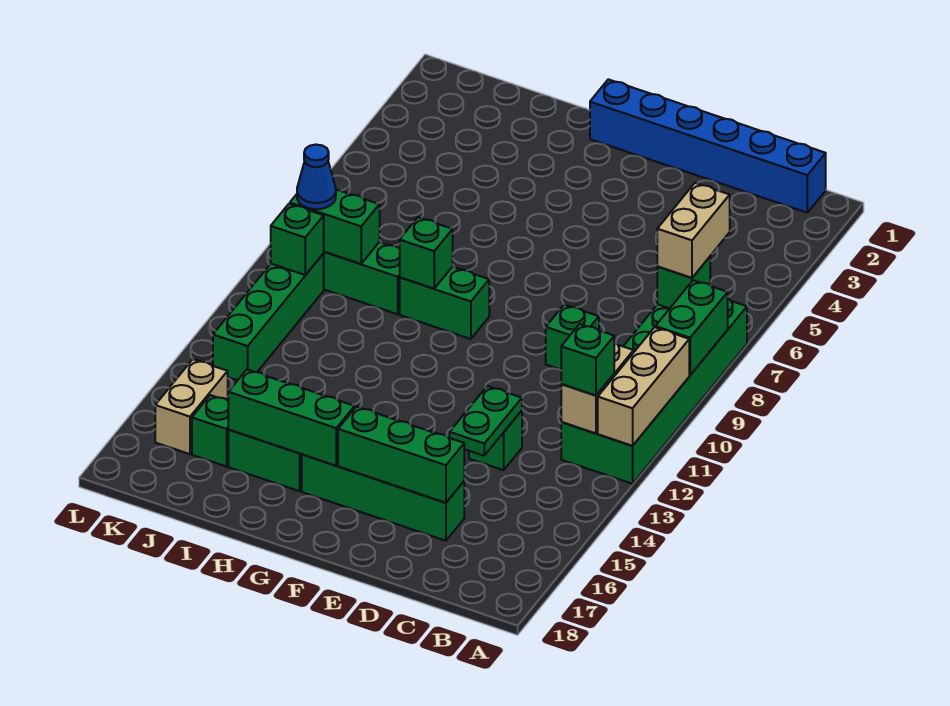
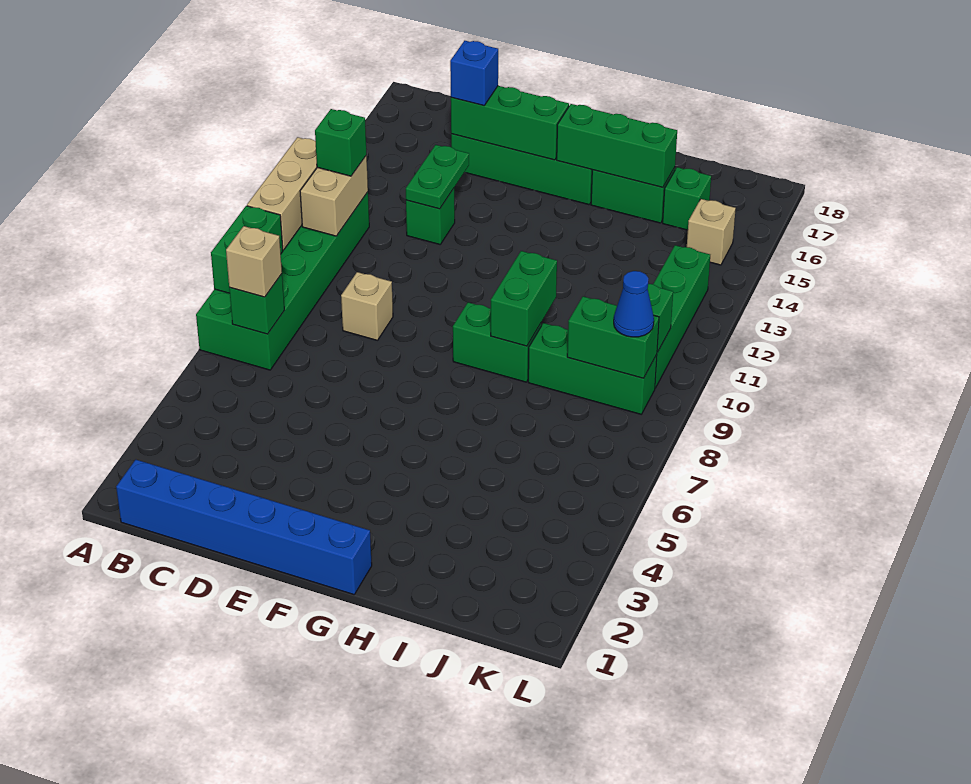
tan 1x2 brick [657,183,730,278] -> tan 1x1 brick [226,226,282,297]
green 1x1 brick [546,305,599,369] -> tan 1x1 brick [341,272,393,340]
none -> blue 1x1 brick [450,41,498,105]
green 1x1 brick [400,217,453,289] -> green 1x2 brick [491,251,557,346]
tan 1x2 brick [155,359,228,454] -> tan 1x1 brick [687,199,736,265]

